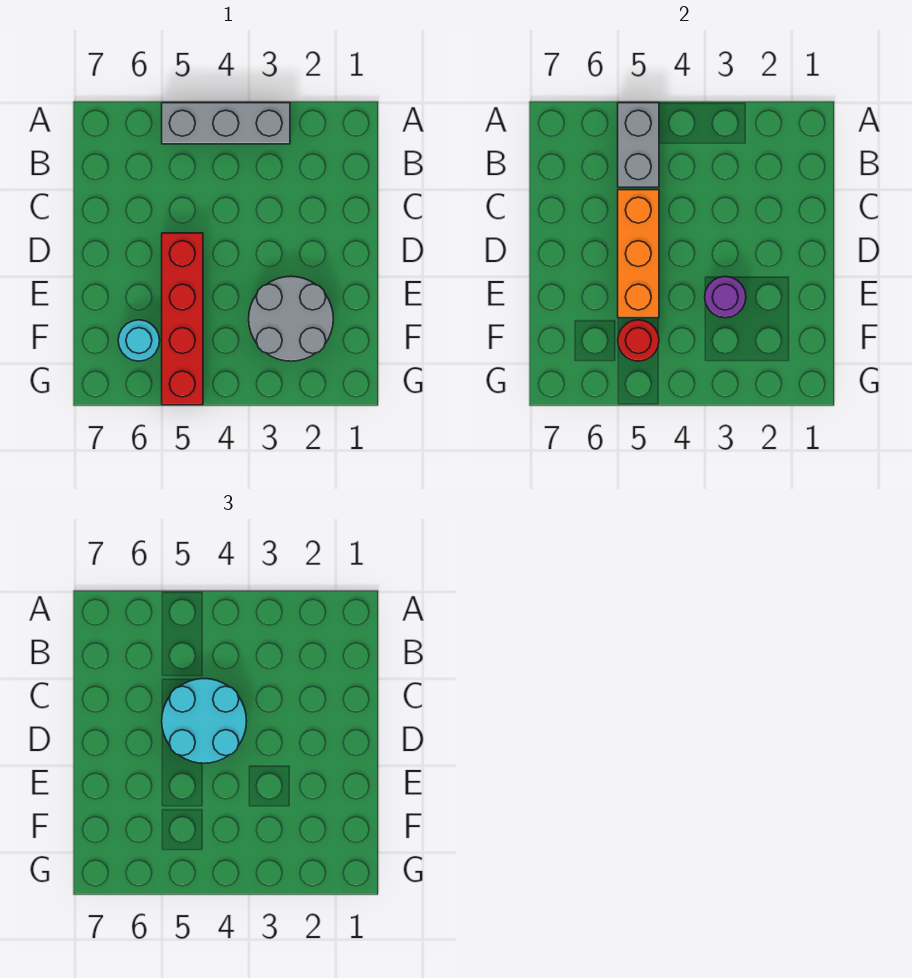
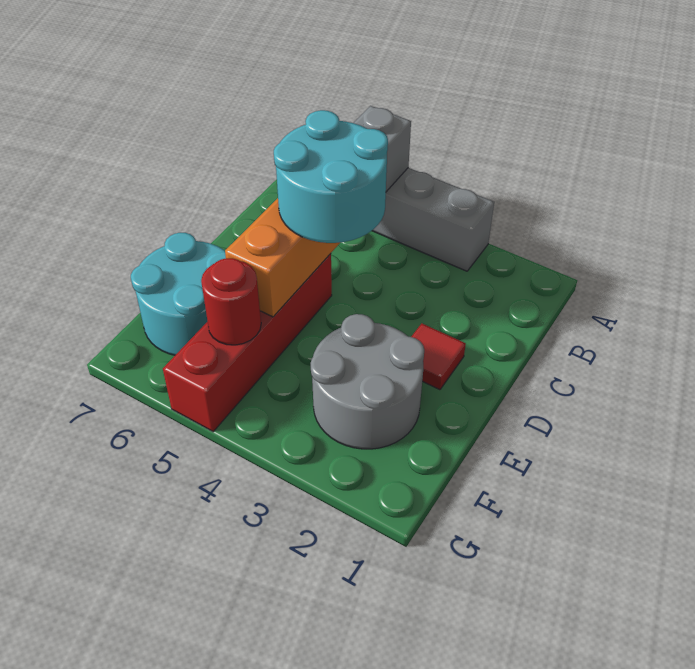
none -> red 1x1 tile [411,323,466,390]
purple 1x1 round brick [705,276,746,318] -> none
cyan 1x1 round brick [118,320,160,361] -> cyan 2x2 round brick [131,233,226,355]

